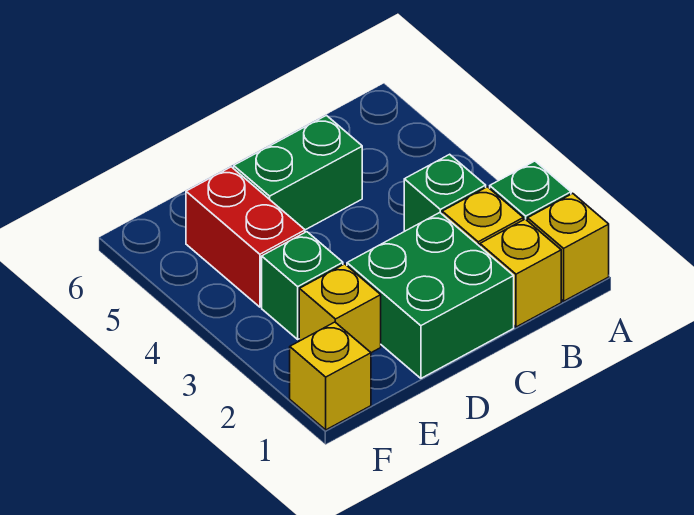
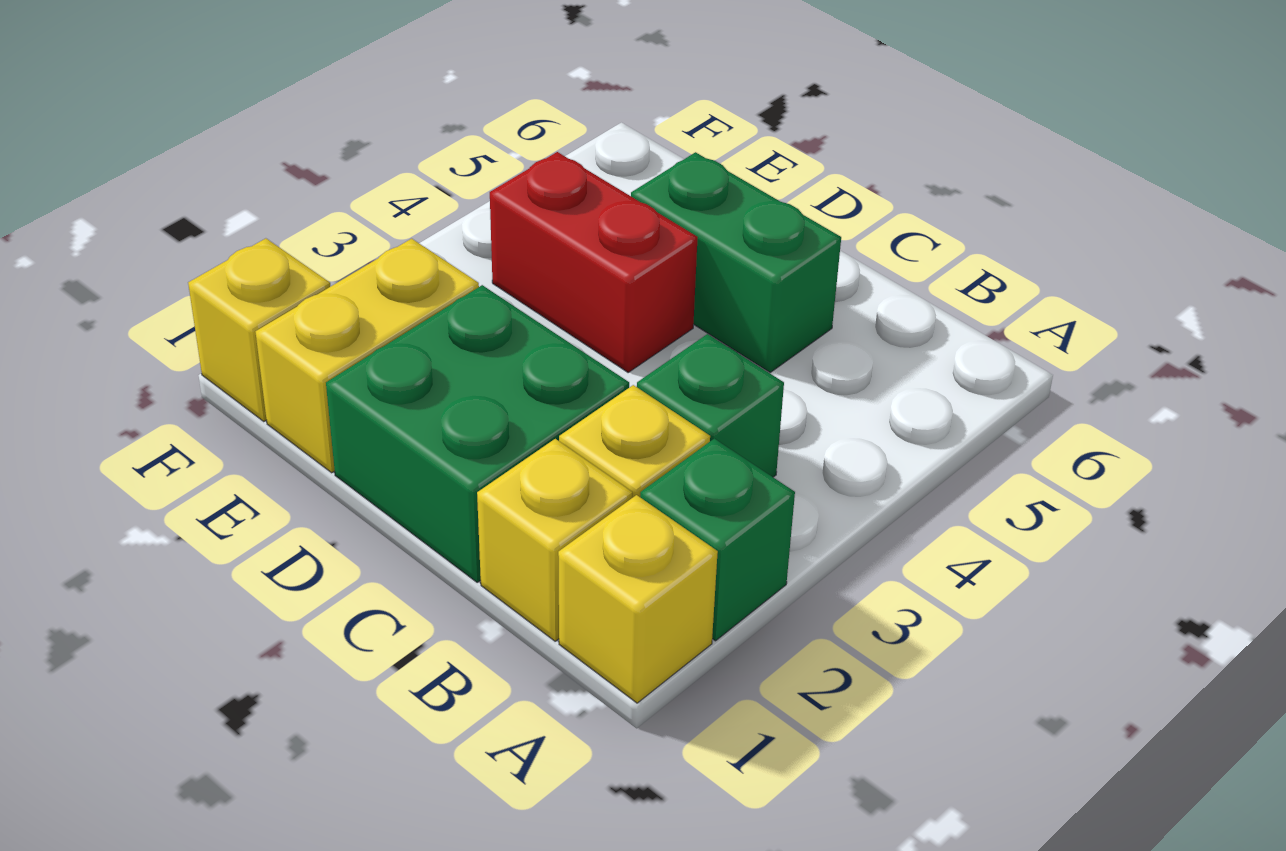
yellow 1x1 brick [299,264,381,353] -> yellow 1x2 brick [256,239,479,473]
green 1x1 brick [262,232,343,339] -> none
red 1x2 brick [186,167,305,307] -> red 1x2 brick turned to [490,152,698,372]

